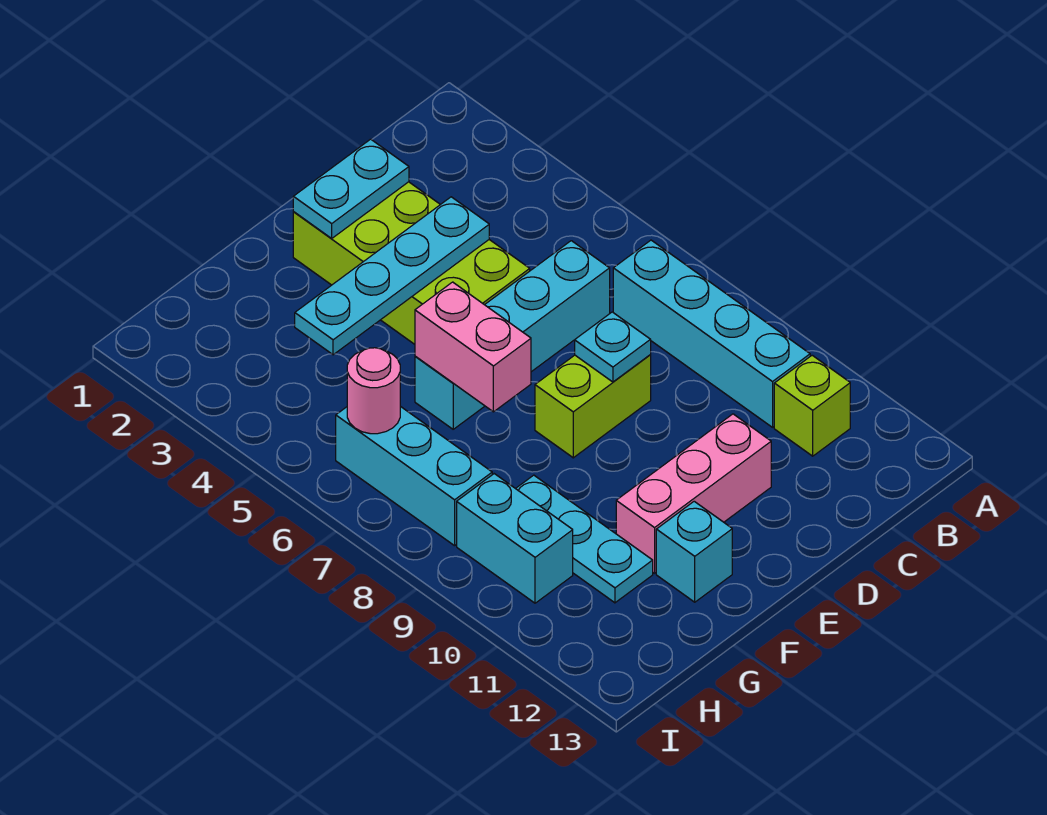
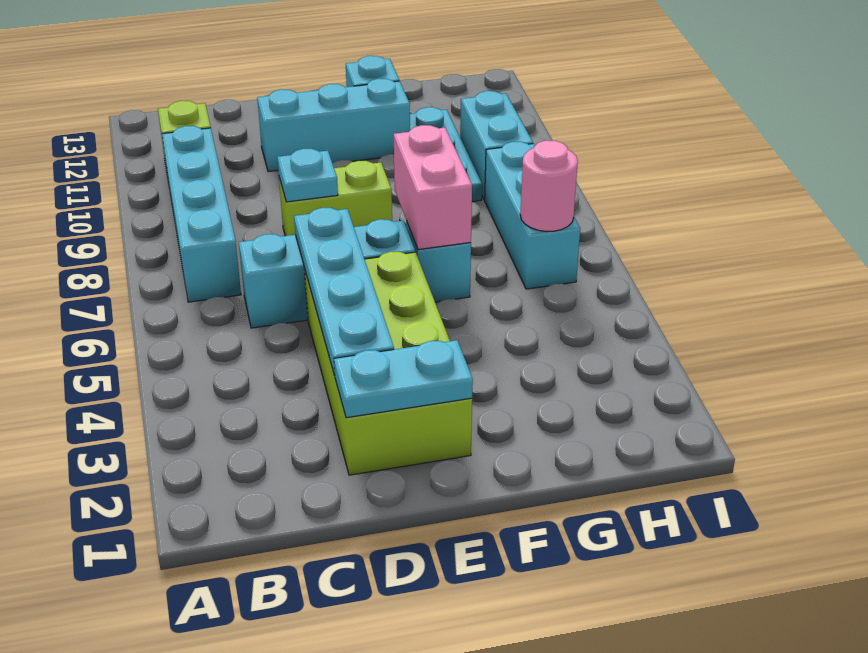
cyan 1x4 plate [295,197,489,355] -> cyan 1x4 plate turned to [294,208,394,376]
pink 1x3 brick [616,414,771,573] -> cyan 1x3 brick [257,78,410,172]

